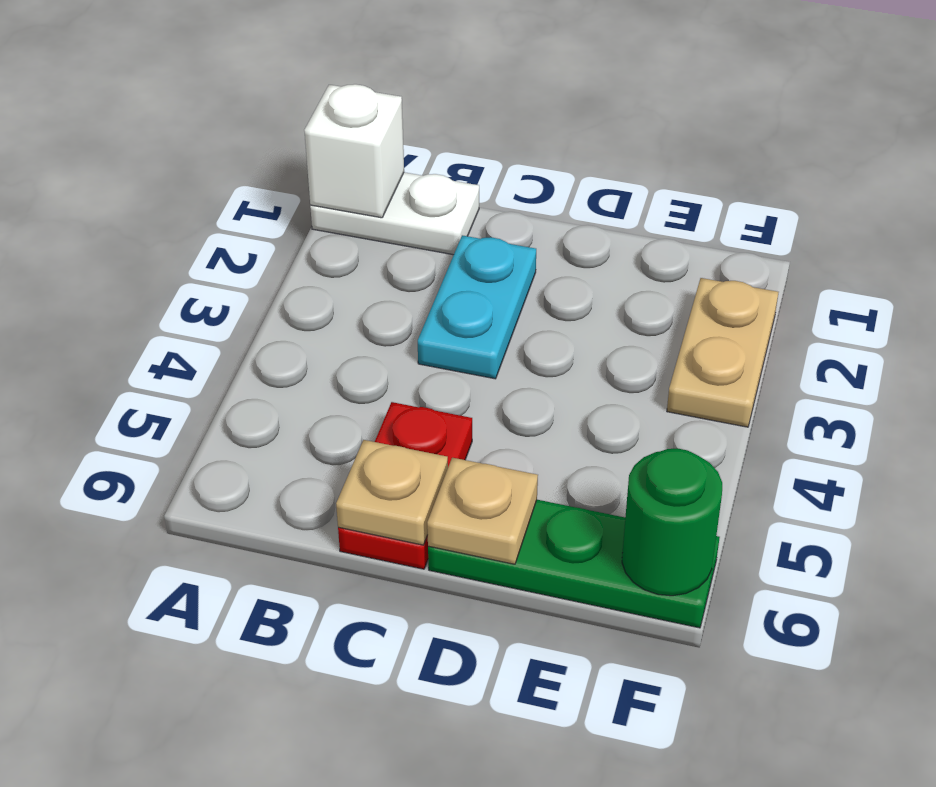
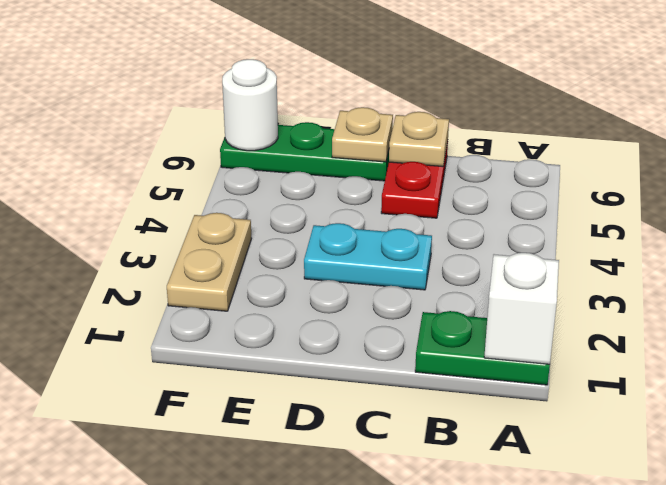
white 1x2 plate [310,172,479,255] -> green 1x2 plate [415,311,550,385]
cyan 1x2 plate [418,235,536,379] -> cyan 1x2 plate turned to [304,223,432,290]
green 1x1 round brick [622,448,722,596] -> white 1x1 round brick [222,59,278,151]

